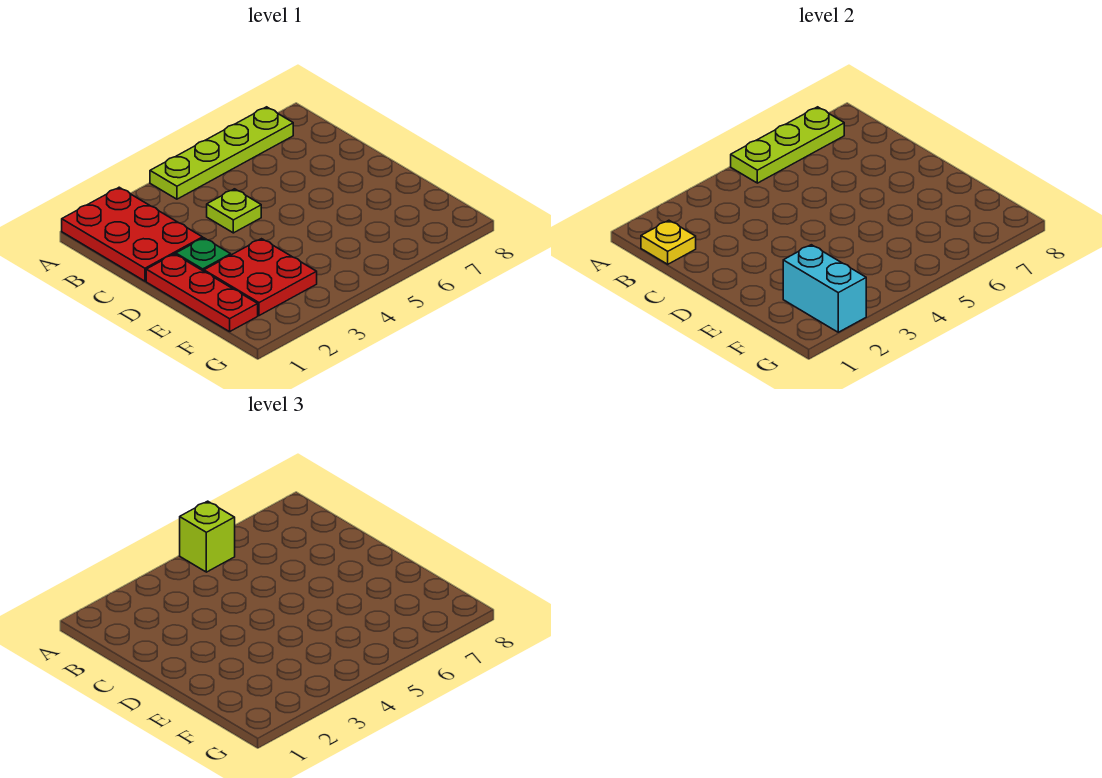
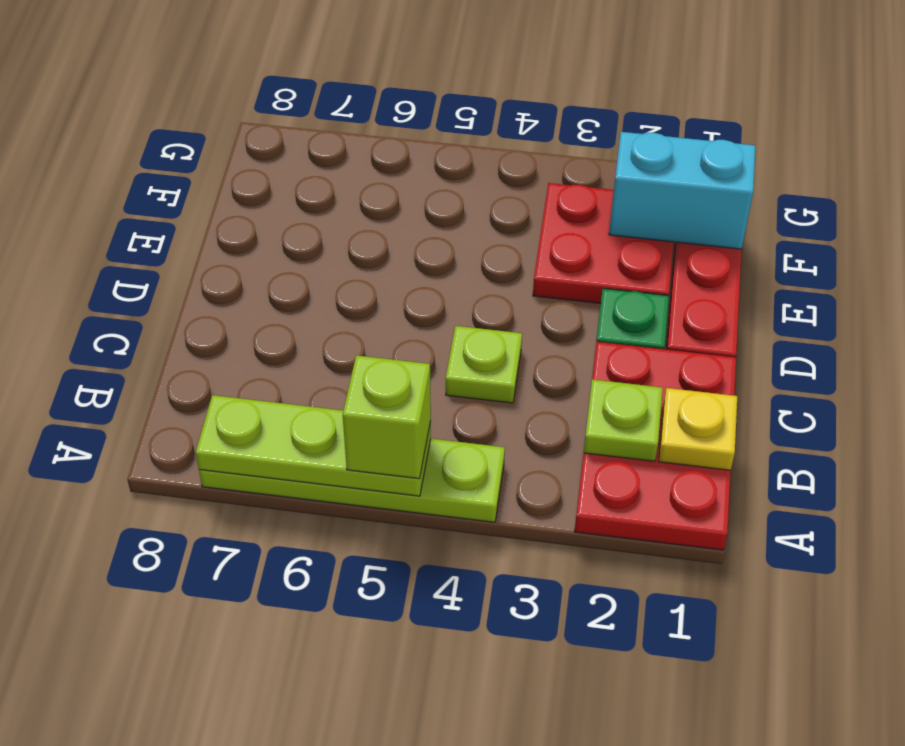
none -> lime 1x1 plate [584,379,663,461]
cyan 1x2 brick [783,245,866,332] -> cyan 1x2 brick turned to [609,132,755,249]

